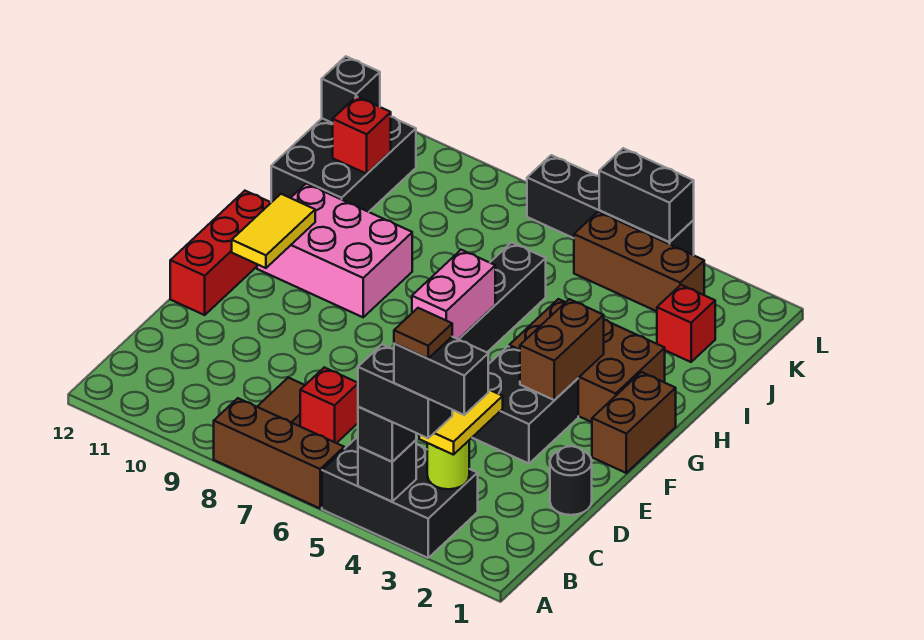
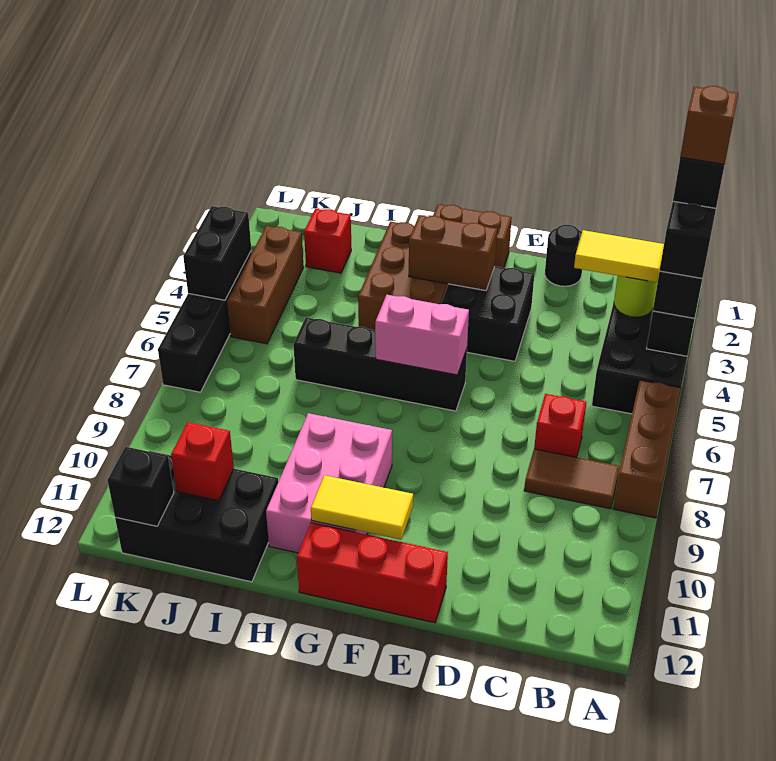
brown 1x1 tile [394,308,452,359] -> brown 1x1 brick [680,86,738,164]

